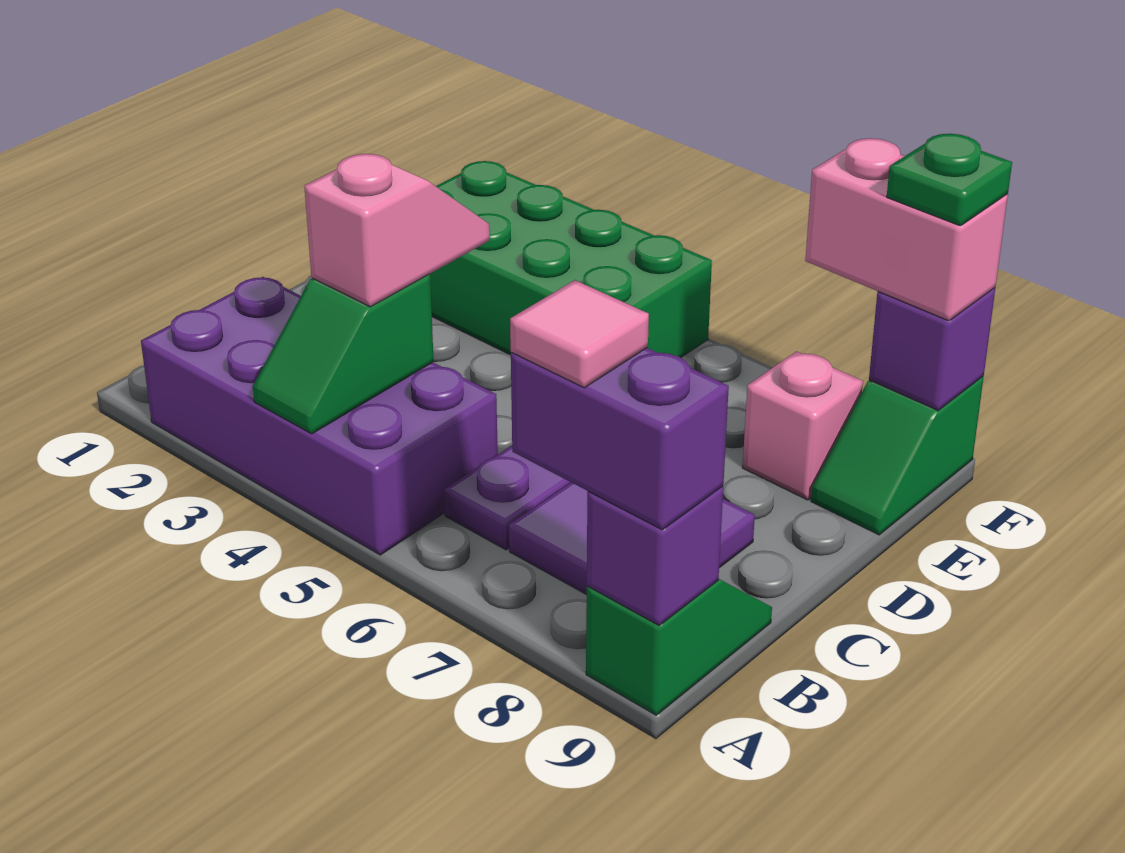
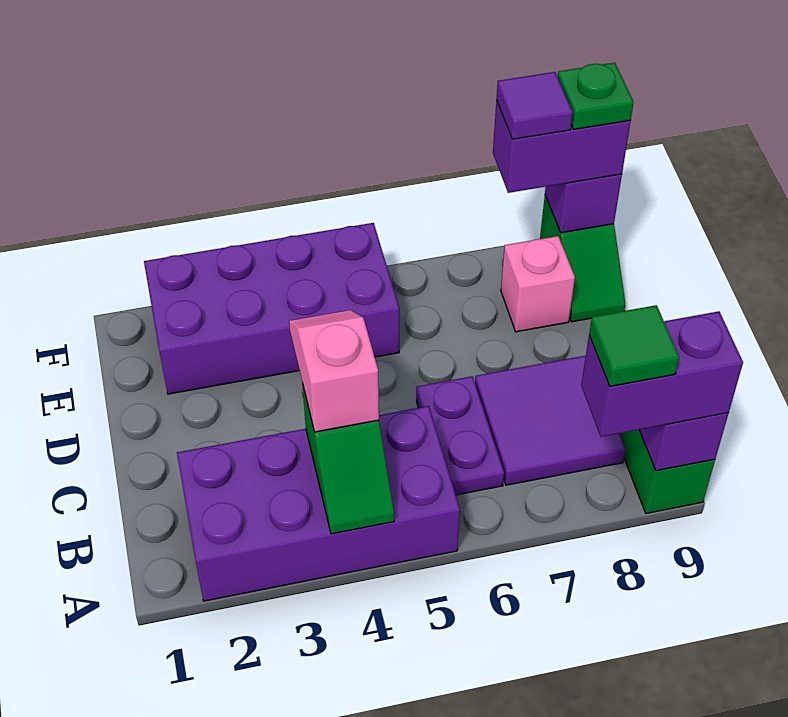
pink 1x1 tile [510,280,649,388] -> green 1x1 tile [589,305,679,386]
green 2x4 brick [430,161,712,358] -> purple 2x4 brick [144,223,399,394]
pink 1x2 brick [805,138,1008,321] -> purple 1x2 brick [493,100,631,193]
none -> purple 1x1 tile [497,72,573,139]

